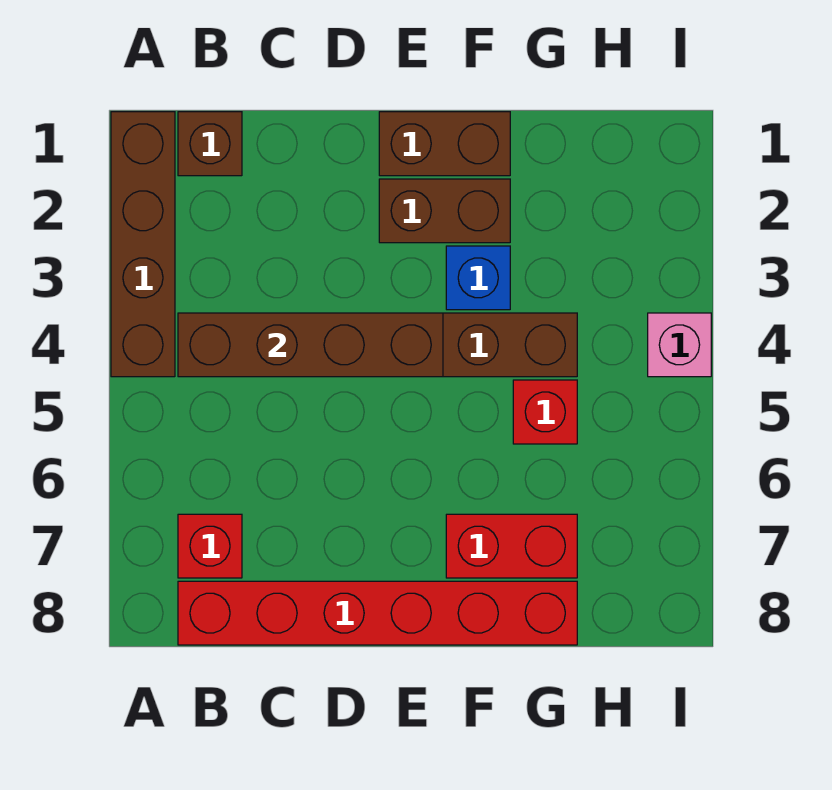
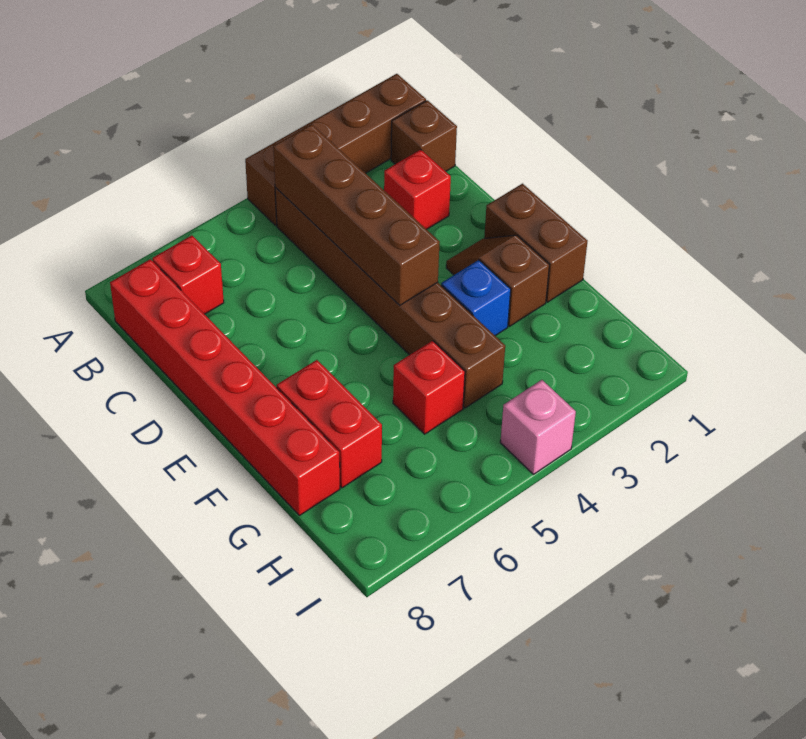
none -> red 1x1 brick [384,150,451,229]
brown 1x2 brick [379,179,510,243] -> brown 1x2 slope [446,235,549,326]

